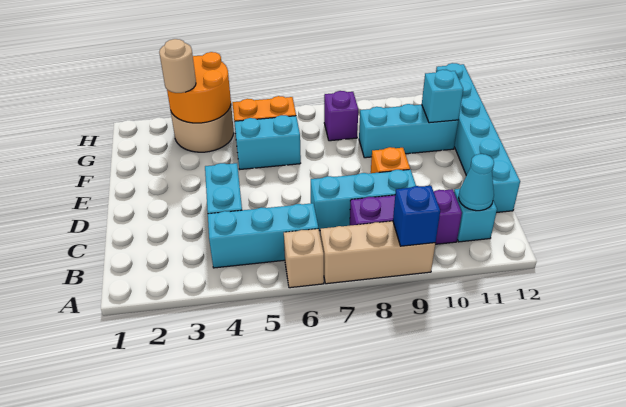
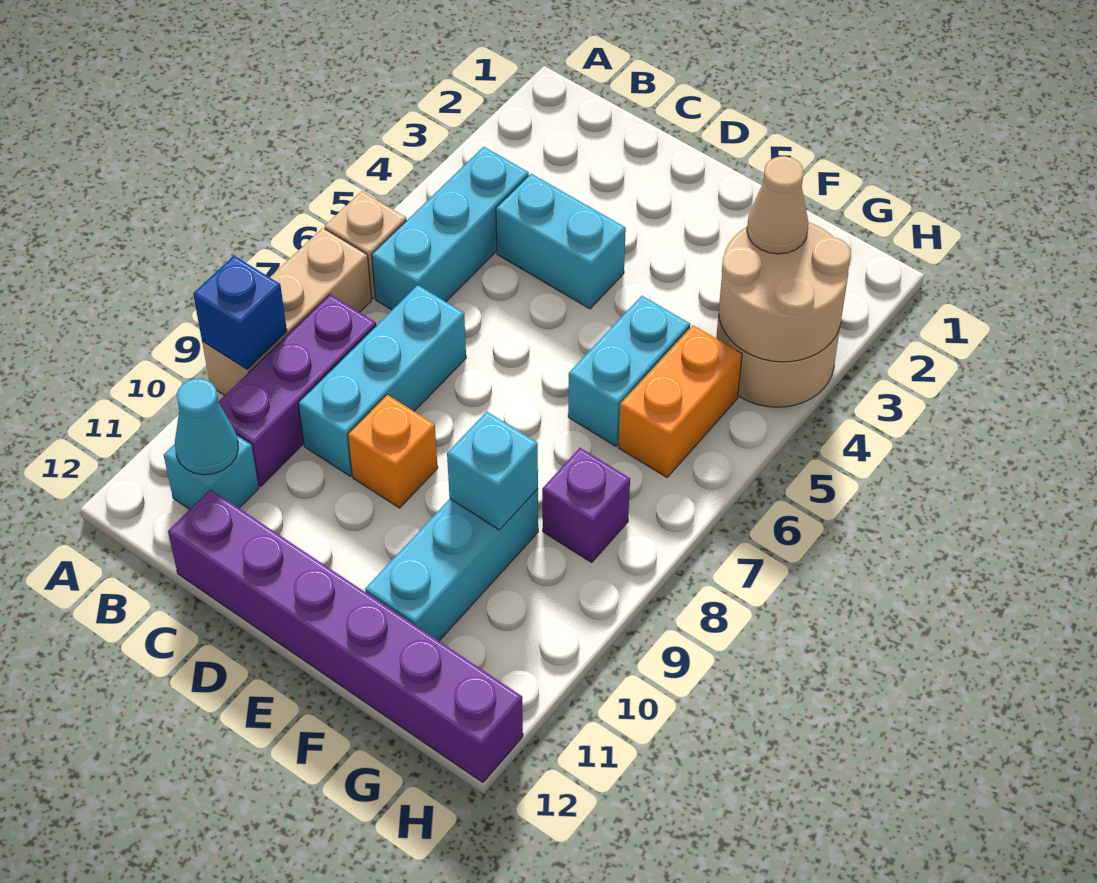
cyan 1x6 brick [436,63,520,213] -> purple 1x6 brick [168,489,523,782]
cyan 1x1 brick [422,70,463,123] -> cyan 1x1 brick moved to [447,412,538,530]
orange 2x2 round brick [167,52,231,123] -> tan 2x2 round brick [719,223,851,362]
tan 1x1 round brick [159,39,196,93] -> tan 1x1 cone [747,156,809,254]

